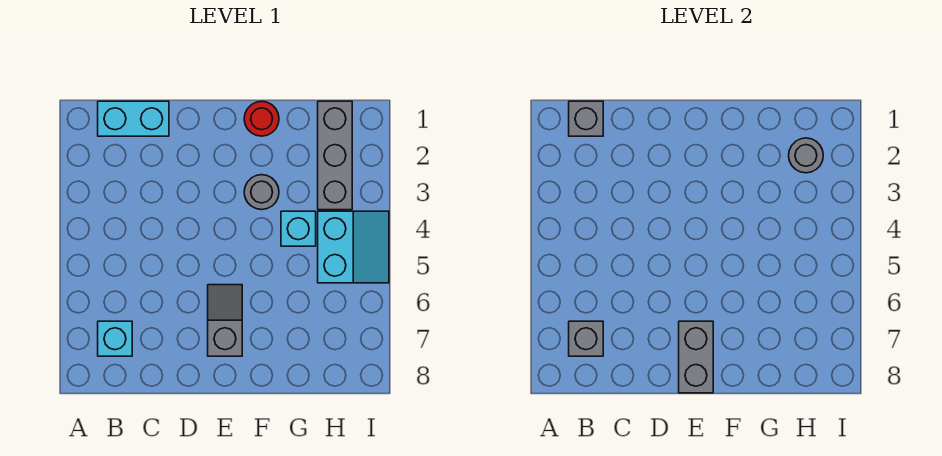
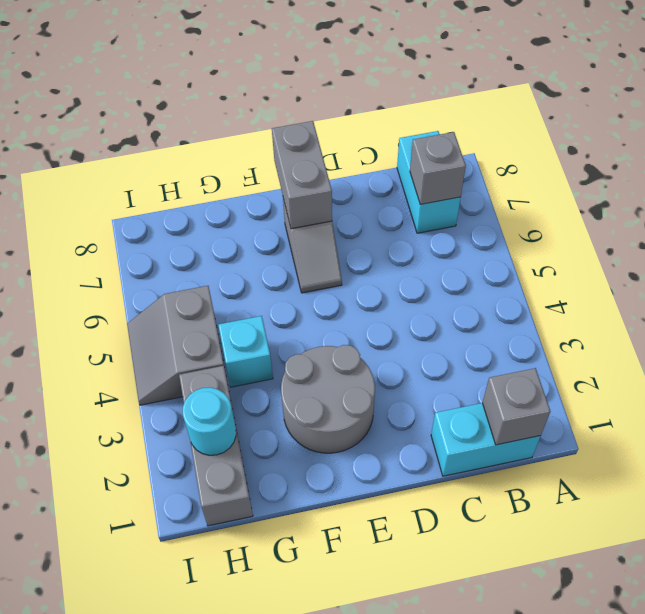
cyan 1x1 brick [98,321,132,356] -> cyan 1x2 brick [397,131,461,233]
red 1x1 round brick [244,101,279,136] -> none
grey 1x1 round brick [244,175,279,210] -> grey 2x2 round brick [281,345,375,453]
grey 1x1 round brick [789,138,823,173] -> cyan 1x1 round brick [183,387,236,455]
cyan 2x2 slope [318,211,389,283] -> grey 2x2 slope [127,286,224,405]

